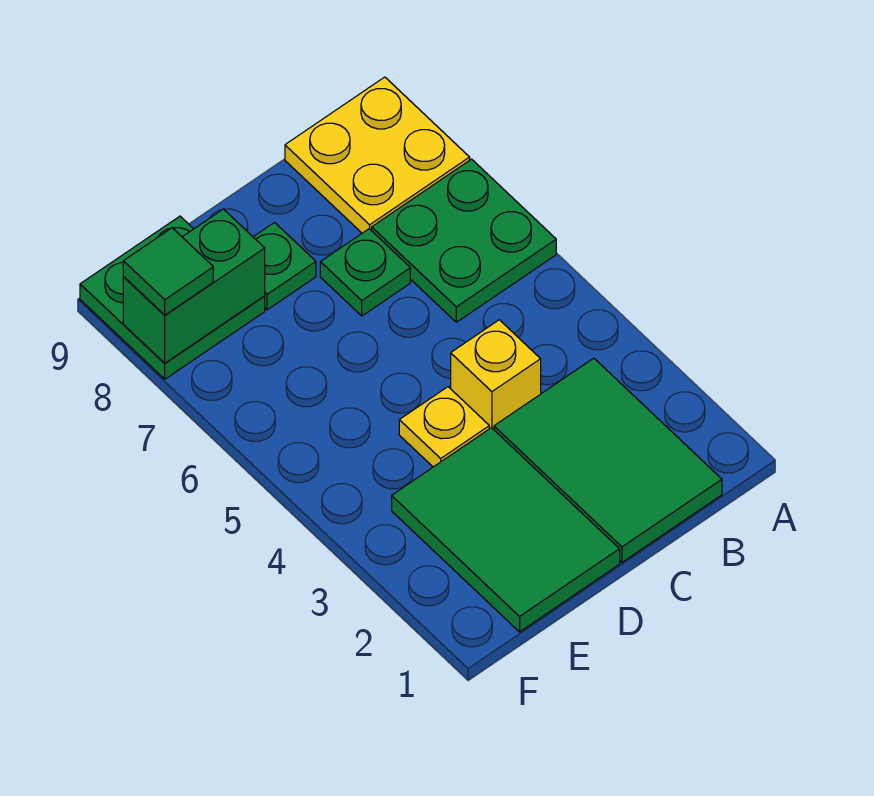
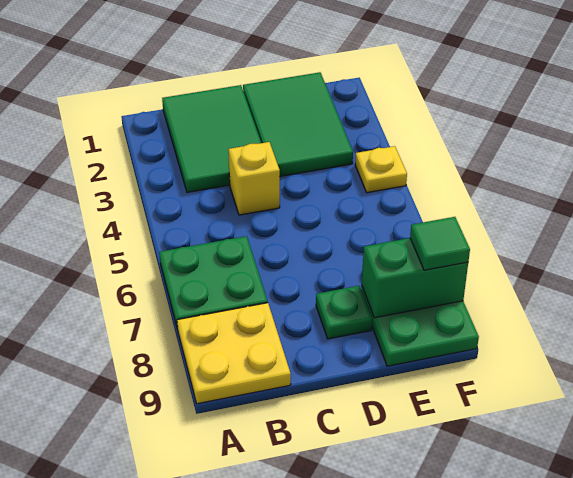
green 1x1 plate [320,229,410,316] -> none
yellow 1x1 plate [399,387,489,467] -> yellow 1x1 plate moved to [355,146,407,193]

